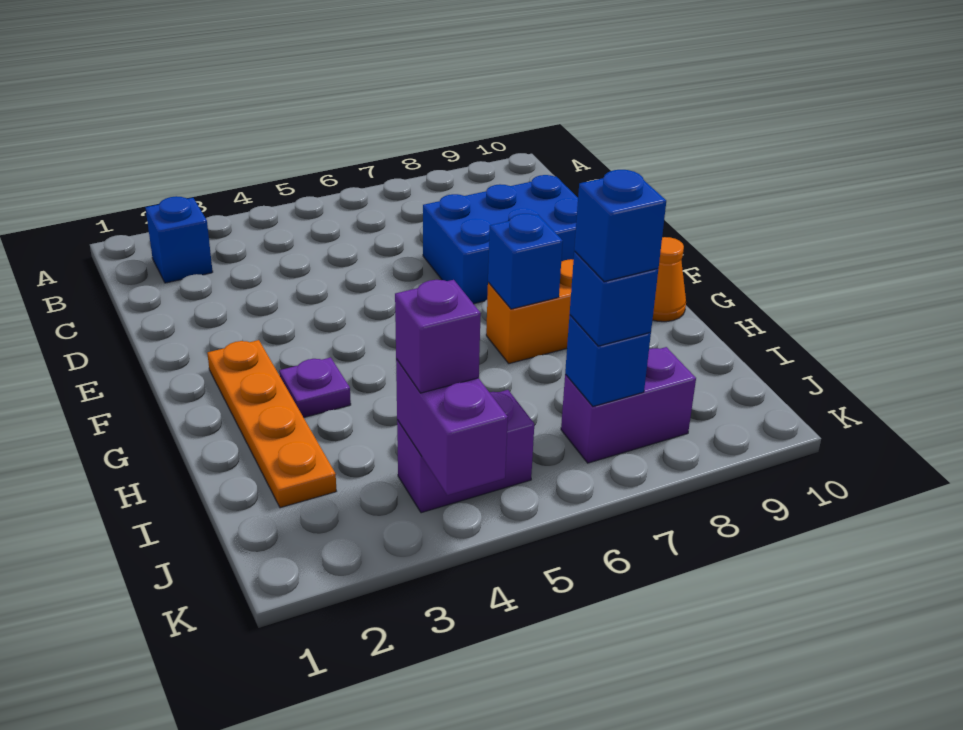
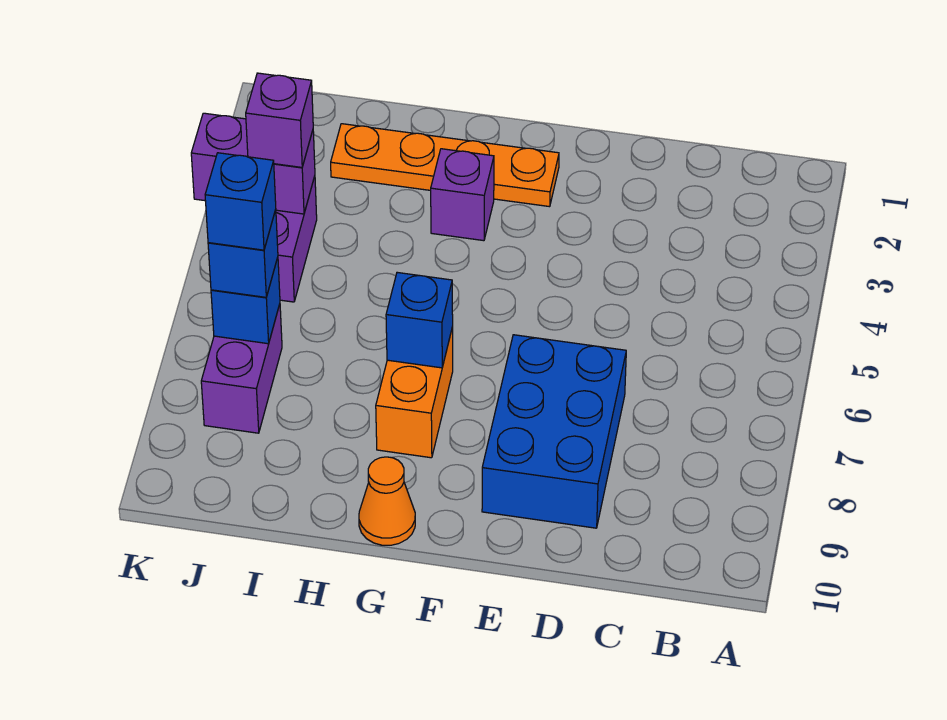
blue 1x1 brick [145,196,213,283] -> none
purple 1x1 plate [279,357,351,418] -> purple 1x1 brick [431,149,494,241]

